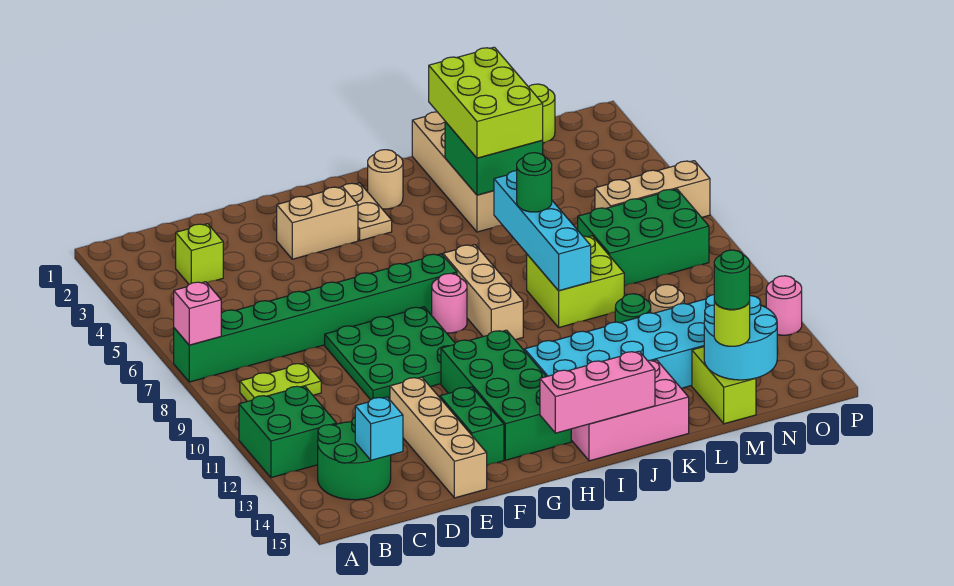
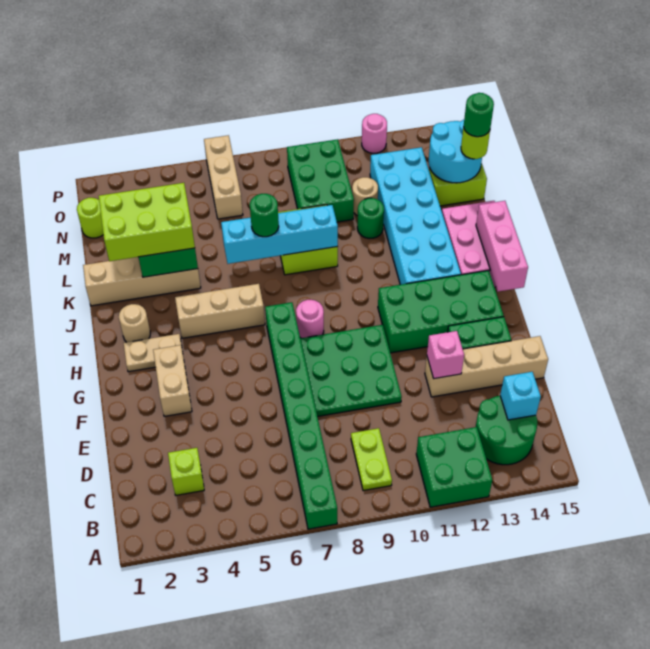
pink 1x1 brick [174,282,221,345] -> pink 1x1 brick moved to [427,331,464,379]
tan 1x3 brick [443,245,523,339] -> tan 1x3 brick moved to [175,284,265,338]
green 2x3 brick [578,189,709,286] -> green 2x3 brick moved to [287,139,354,222]

